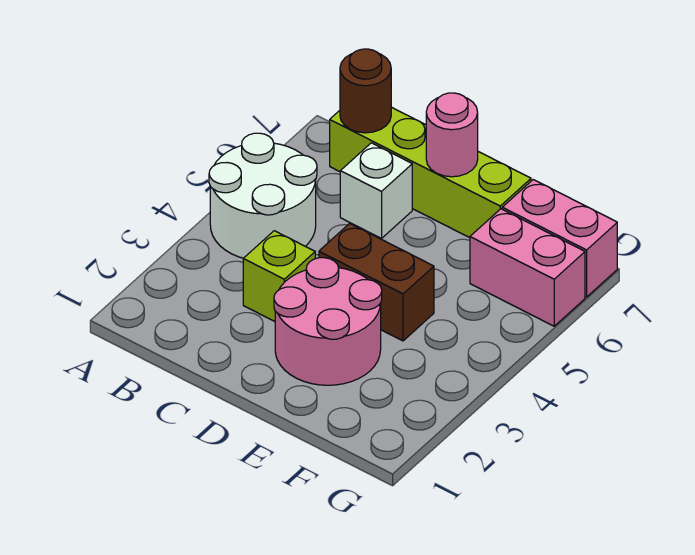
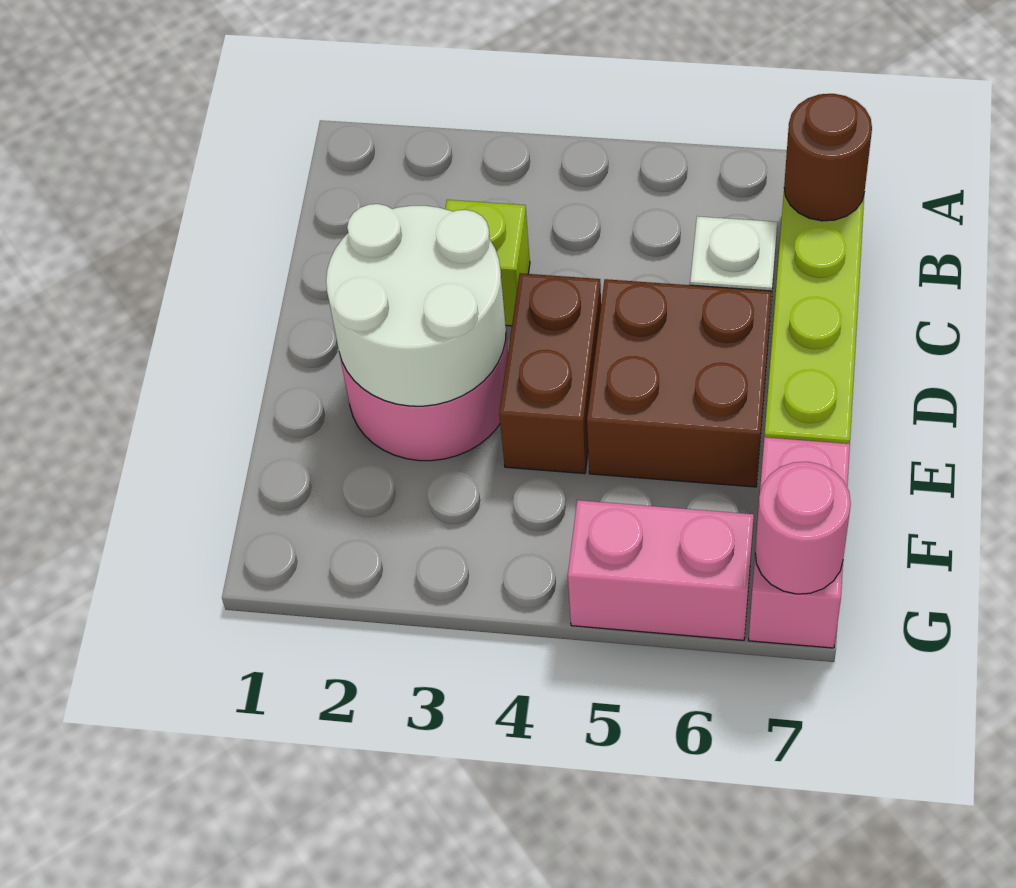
white 2x2 round brick [209,133,317,258] -> white 2x2 round brick moved to [326,204,506,406]
none -> brown 2x2 brick [587,279,772,487]
pink 1x1 round brick [426,93,478,177] -> pink 1x1 round brick moved to [755,462,851,594]
pink 1x2 brick [470,209,585,326] -> pink 1x2 brick turned to [568,500,754,640]

